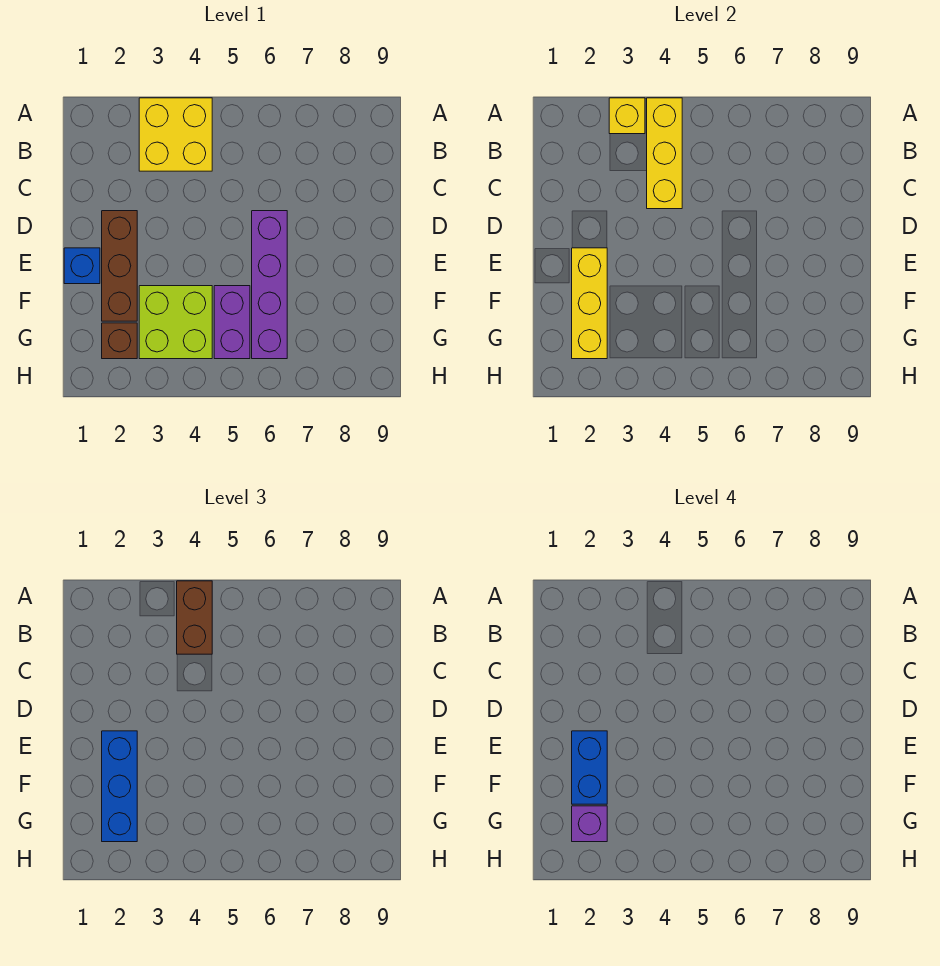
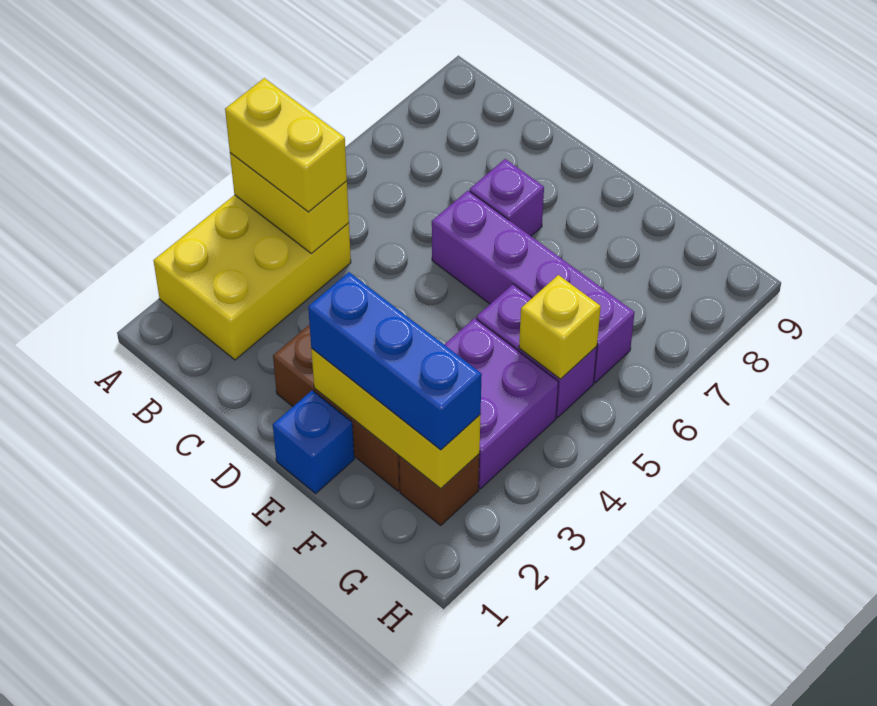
yellow 2x2 brick [139,98,212,171] -> yellow 2x3 brick [153,195,351,360]
yellow 1x1 brick [609,98,645,134] -> yellow 1x1 brick moved to [519,275,601,379]
yellow 1x3 brick [647,98,682,209] -> yellow 1x2 brick [230,153,349,253]
brown 1x2 brick [177,581,212,654] -> yellow 1x2 brick [225,78,347,212]
blue 1x2 brick [572,731,607,804] -> none
lime 2x2 brick [139,286,212,359] -> purple 2x2 brick [444,318,559,489]
purple 1x1 brick [572,806,607,842] -> purple 1x1 brick moved to [470,159,544,236]

